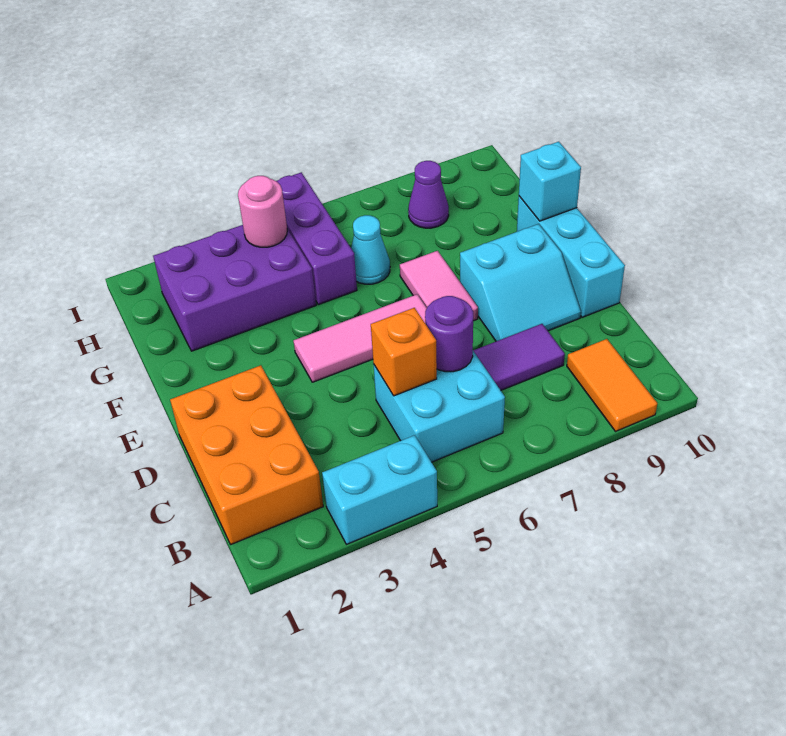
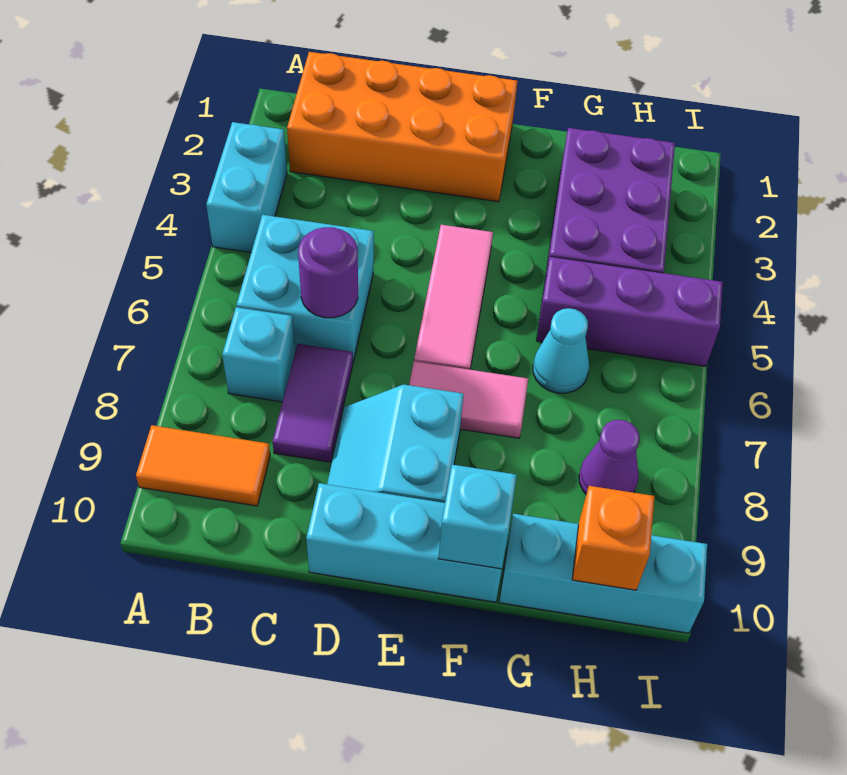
orange 2x3 brick [170,365,323,544] -> orange 2x4 brick [287,52,517,202]
none -> cyan 1x1 brick [222,307,295,402]
orange 1x1 brick [371,308,437,396] -> orange 1x1 brick moved to [572,486,654,590]
none -> cyan 1x3 brick [499,514,707,633]
pink 1x1 round brick [238,176,287,247] -> none

